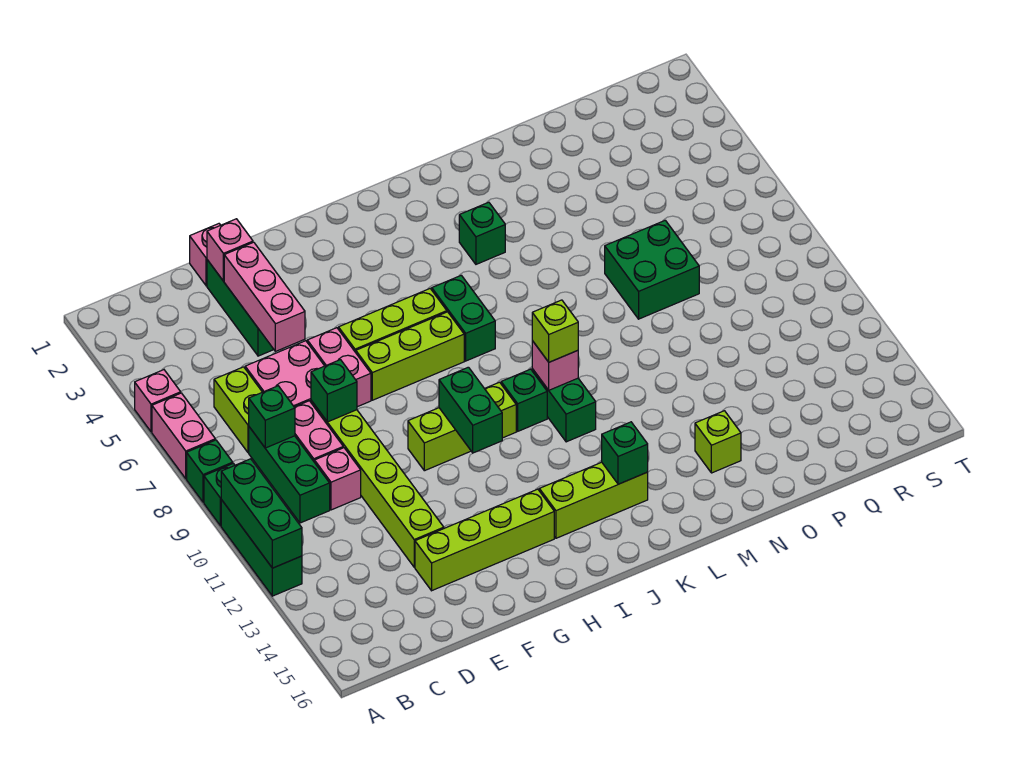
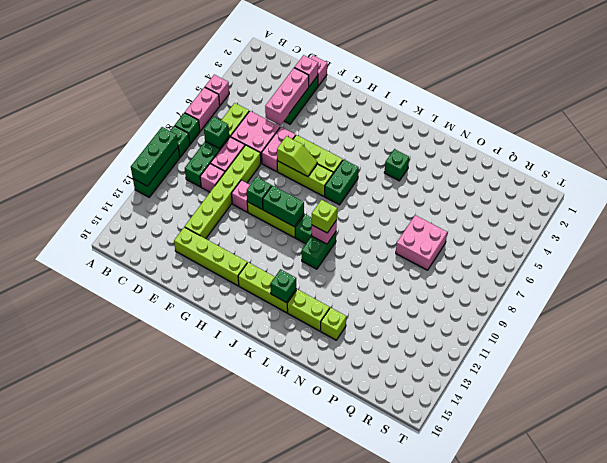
green 1x1 brick [311,360,357,422] -> green 1x1 brick moved to [247,177,272,209]
none -> pink 1x1 brick [231,180,250,212]
none -> lime 1x2 slope [277,136,317,177]
green 1x2 brick [439,367,502,453] -> green 1x2 brick turned to [263,186,304,227]
none -> lime 1x2 brick [287,289,330,331]
green 2x2 brick [605,220,699,319] -> pink 2x2 brick [396,215,447,270]

